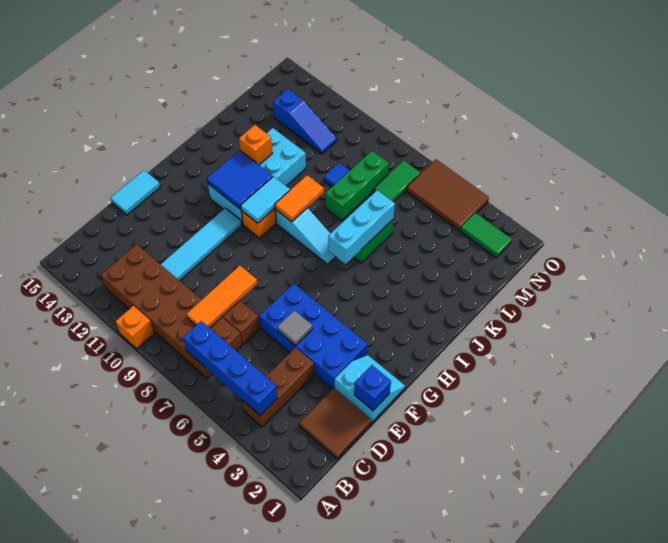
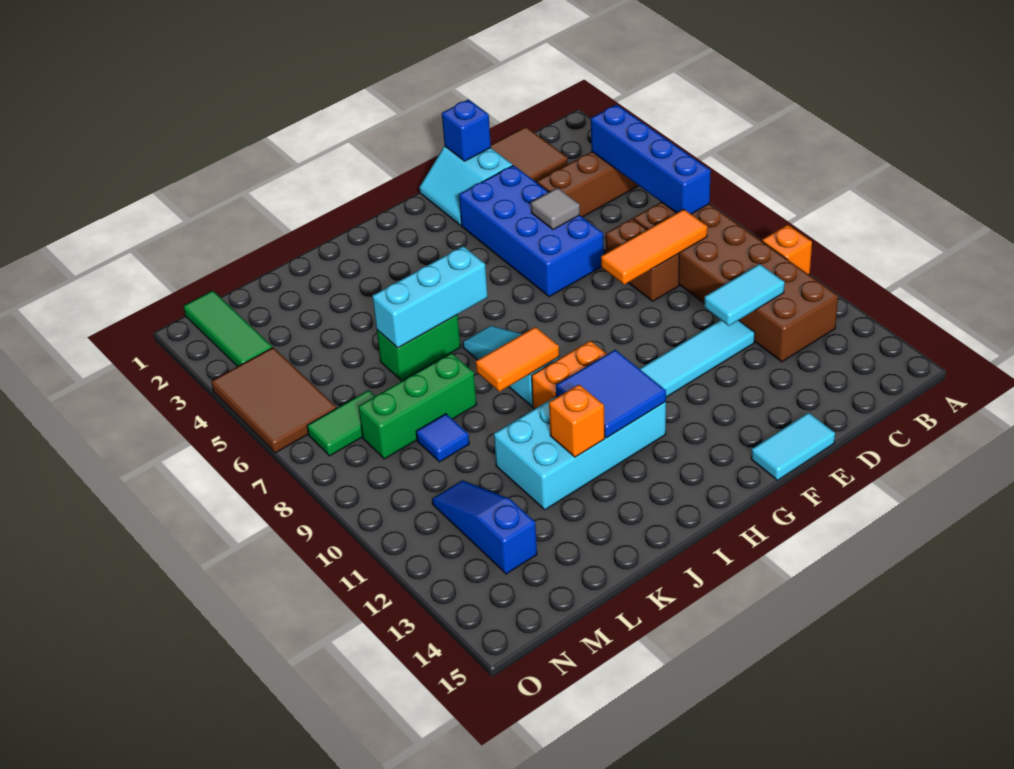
cyan 1x2 tile [241,176,290,223] -> cyan 1x2 tile moved to [704,264,785,326]
green 1x2 tile [460,213,512,258] -> green 1x3 tile [183,291,272,367]

